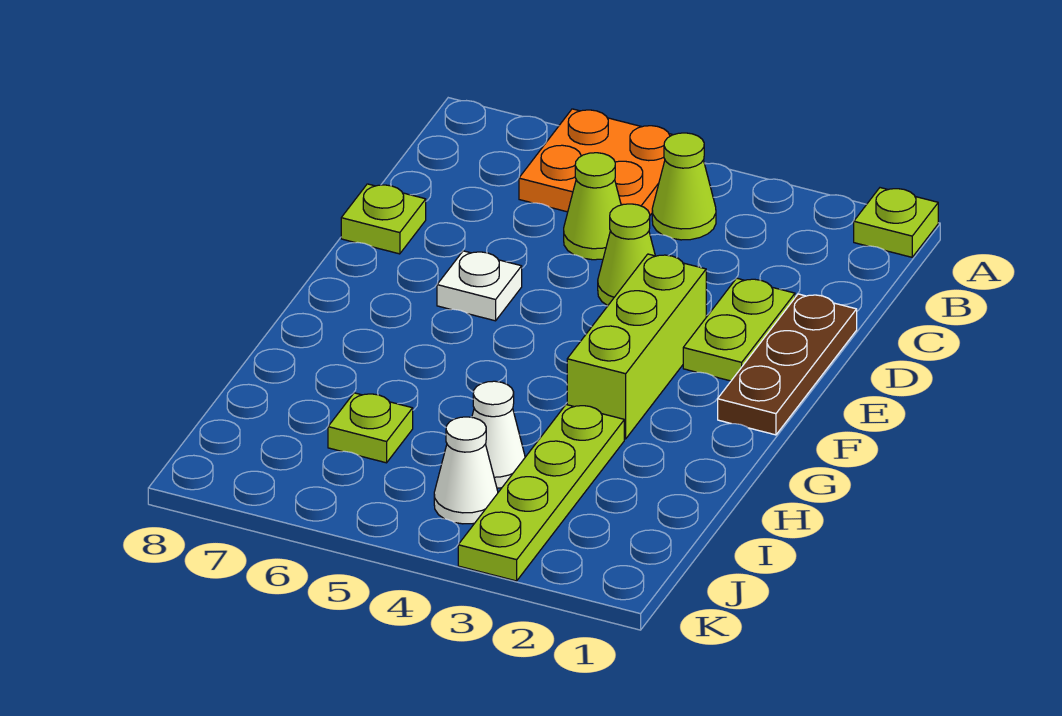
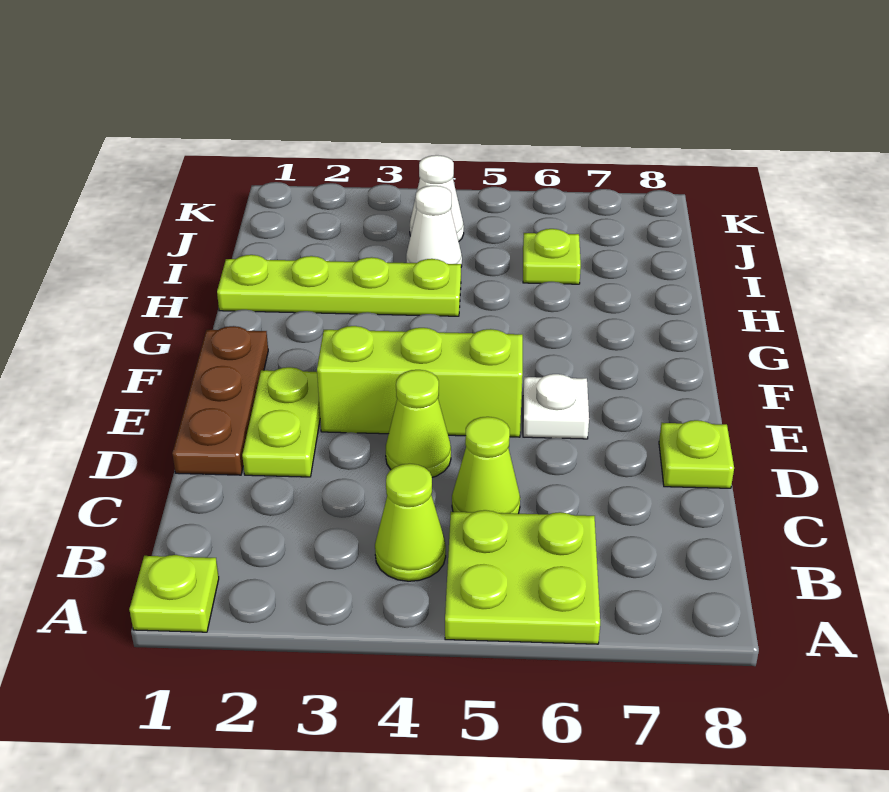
orange 2x2 plate [519,109,673,215] -> lime 2x2 plate [445,510,600,644]
lime 1x3 brick [567,254,706,439] -> lime 1x3 brick turned to [317,326,523,437]
lime 1x4 plate [458,405,624,581] -> lime 1x4 plate turned to [217,255,461,316]

